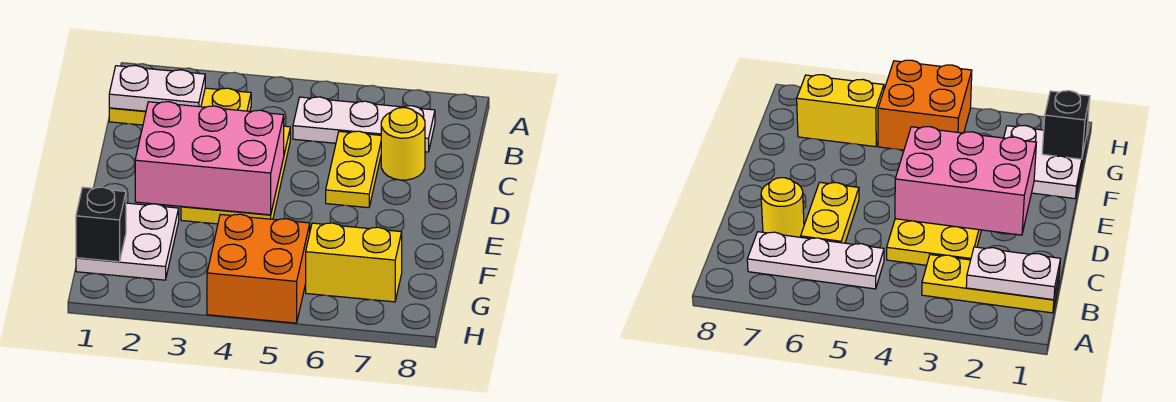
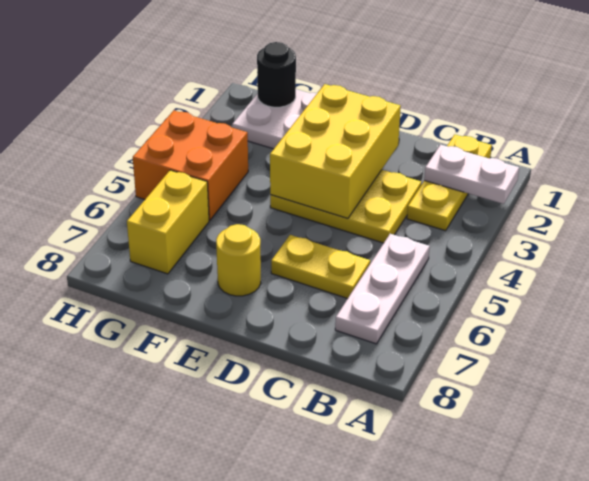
white 1x2 plate [109,66,205,111] -> white 1x2 plate turned to [424,145,519,204]
yellow 1x1 round brick [381,108,425,180] -> yellow 1x1 round brick moved to [216,224,261,296]
pink 2x3 brick [135,102,284,215] -> yellow 2x3 brick [270,84,401,219]
black 1x1 brick [76,187,126,262] -> black 1x1 round brick [257,42,296,107]

